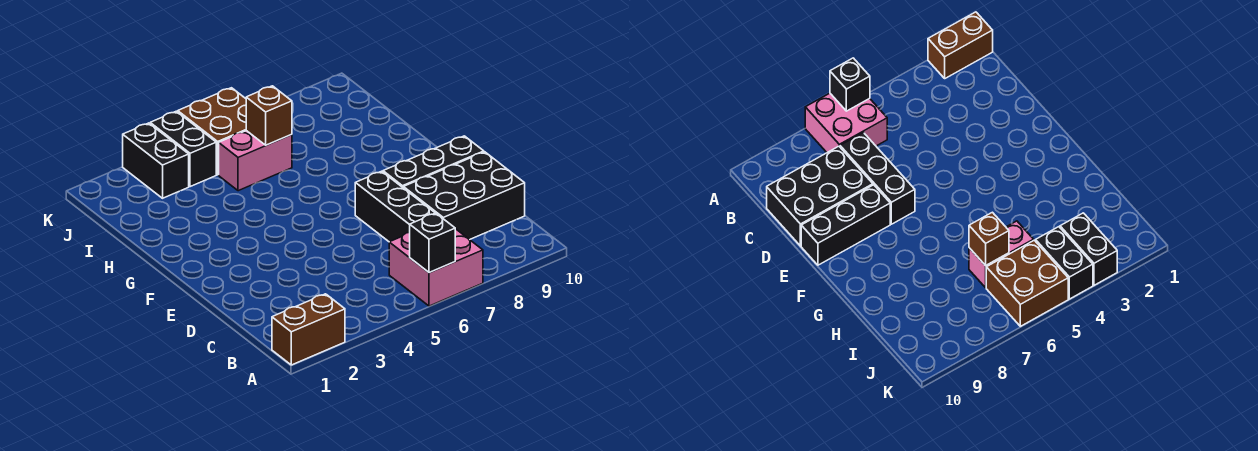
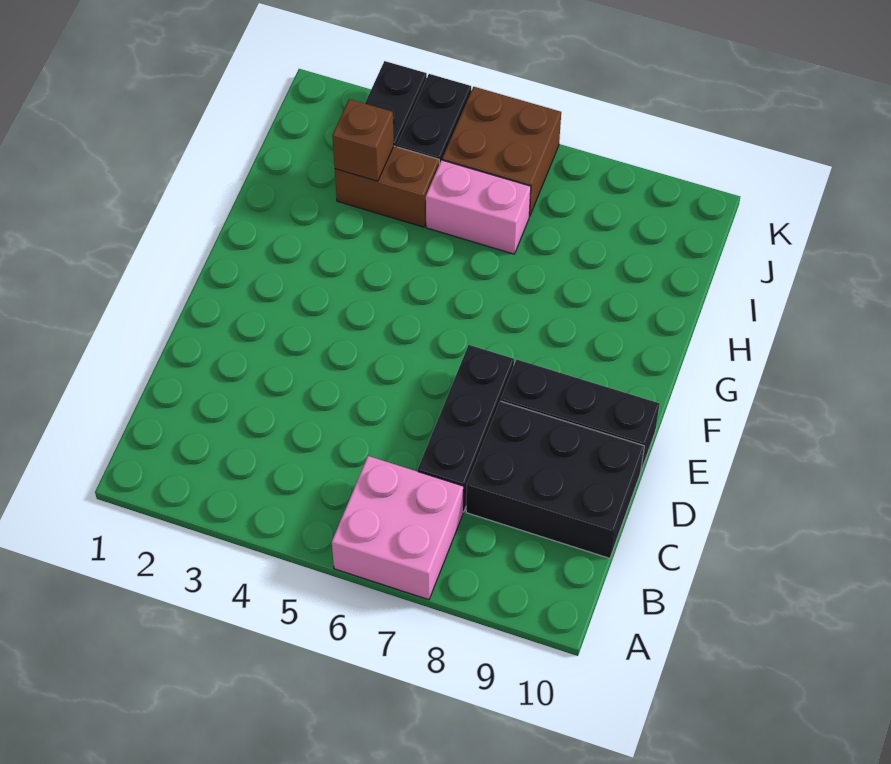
brown 1x2 brick [272,294,345,365] -> brown 1x2 brick moved to [335,146,439,227]
black 1x1 brick [410,213,455,273] -> none
brown 1x1 brick [246,86,292,145] -> brown 1x1 brick moved to [332,99,394,181]

